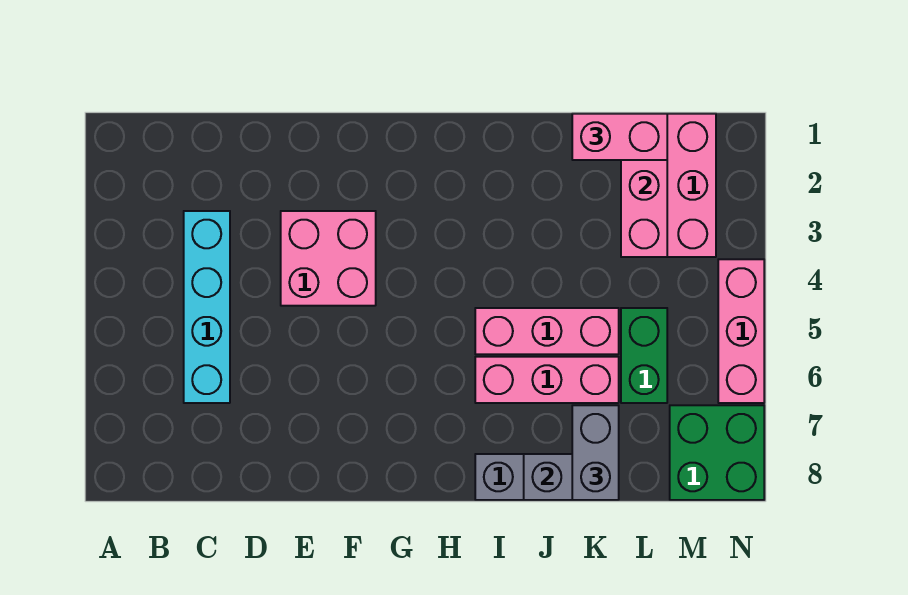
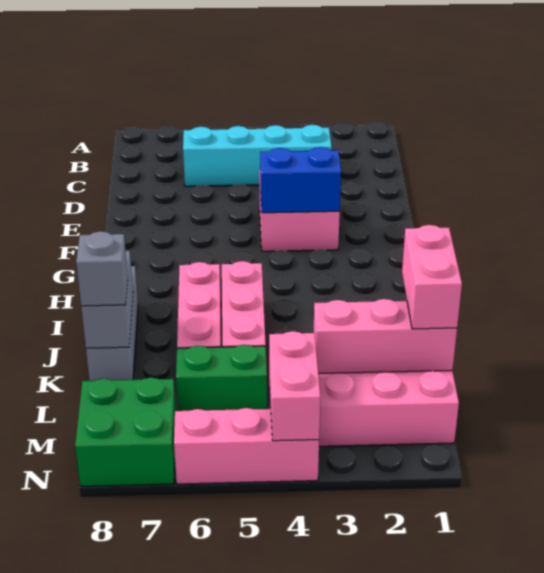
none -> blue 1x2 brick [260,147,341,213]
grey 1x2 brick [572,405,619,500] -> grey 1x1 brick [76,231,128,306]
none -> pink 1x2 brick [269,331,320,441]

